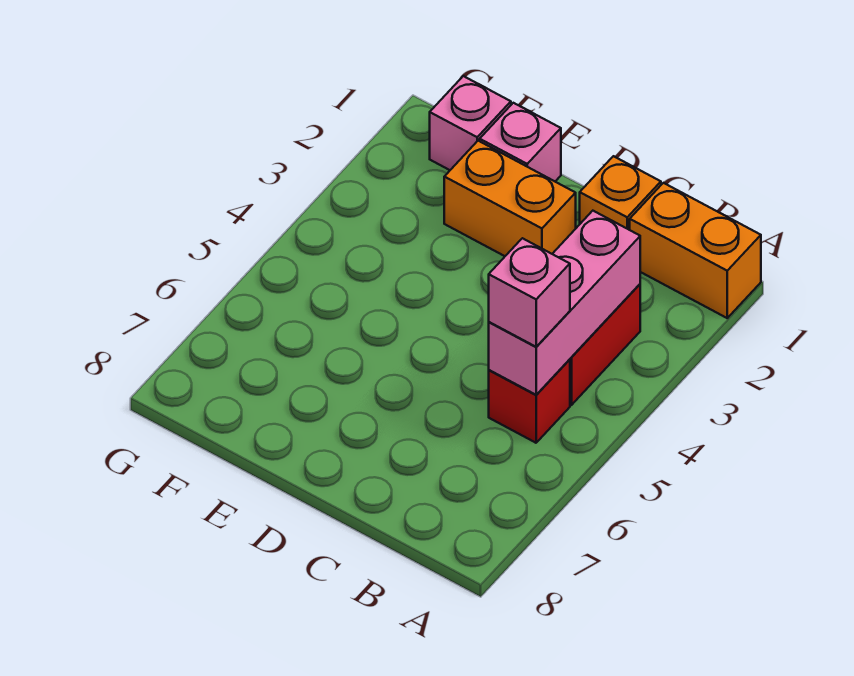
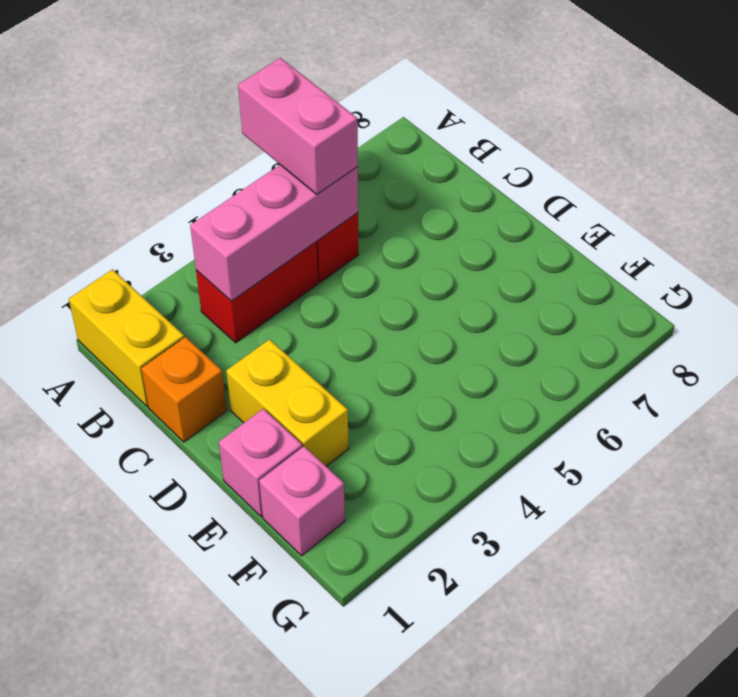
orange 1x2 brick [630,183,761,318] -> yellow 1x2 brick [69,269,184,406]
pink 1x1 brick [489,238,570,347] -> pink 1x2 brick [238,58,358,194]
orange 1x2 brick [444,141,576,256] -> yellow 1x2 brick [226,339,349,466]

